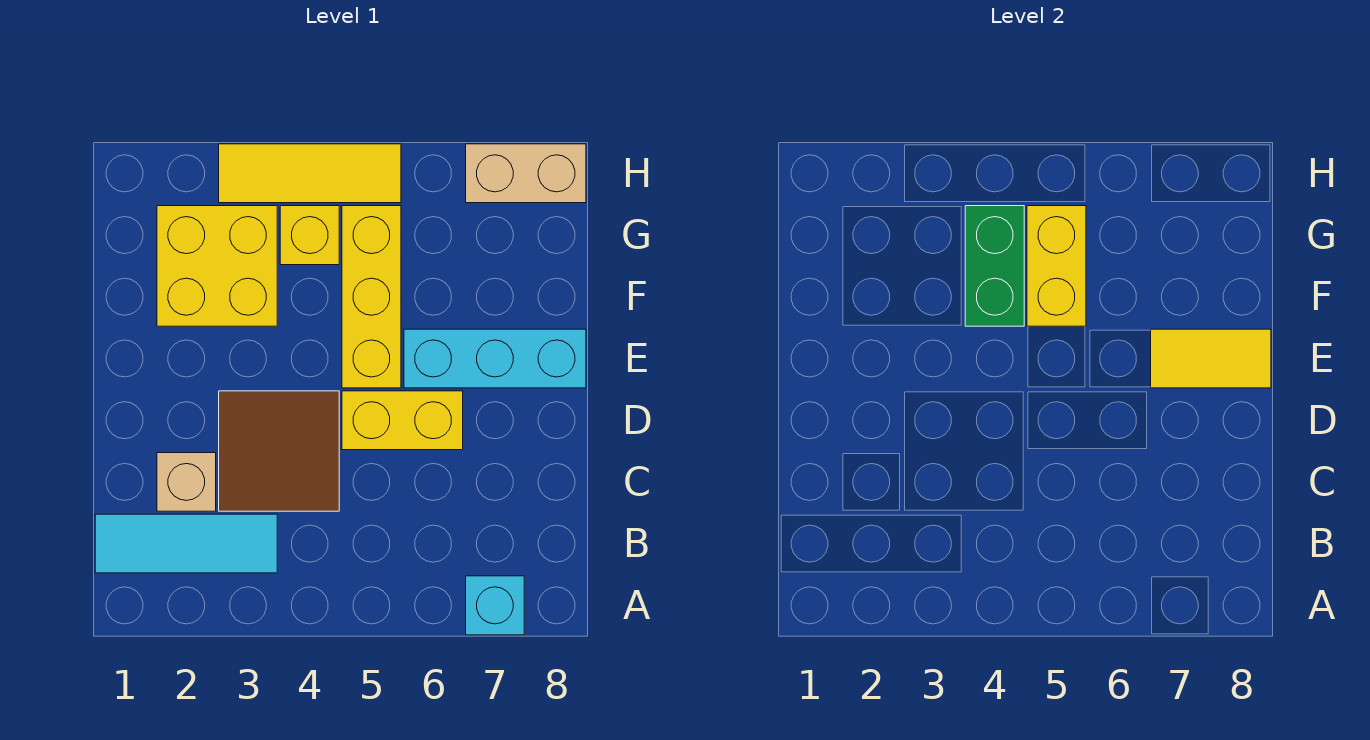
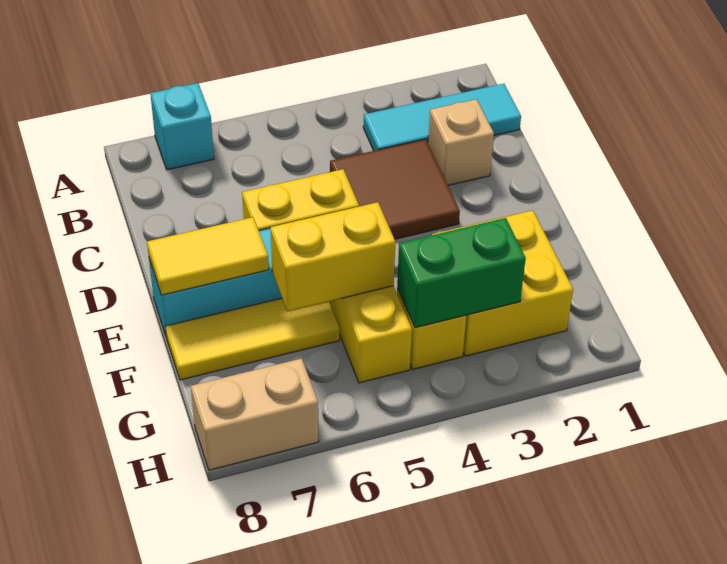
green 1x2 brick [965,206,1024,326] -> green 1x2 brick turned to [397,218,526,328]
yellow 1x2 brick [1027,206,1086,326] -> yellow 1x2 brick turned to [270,202,395,311]
yellow 1x3 tile [219,144,401,203] -> yellow 1x3 tile moved to [165,298,339,380]

